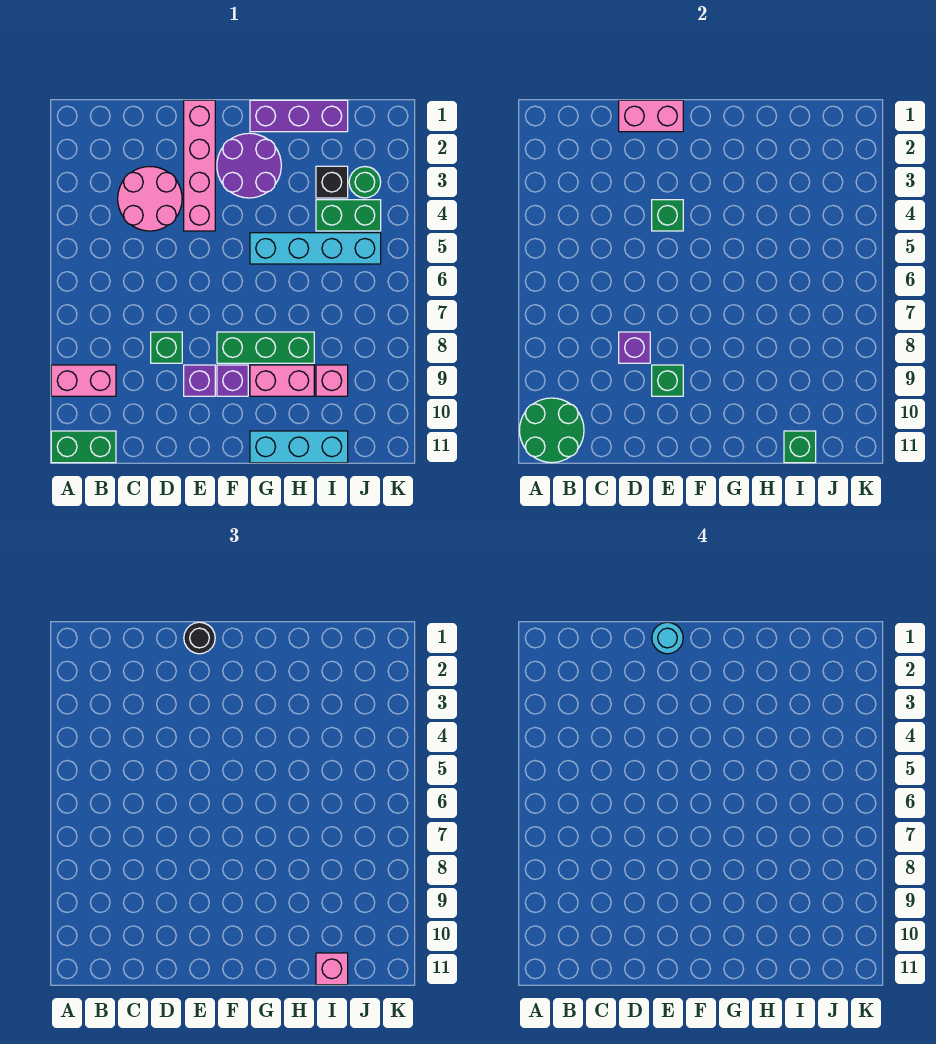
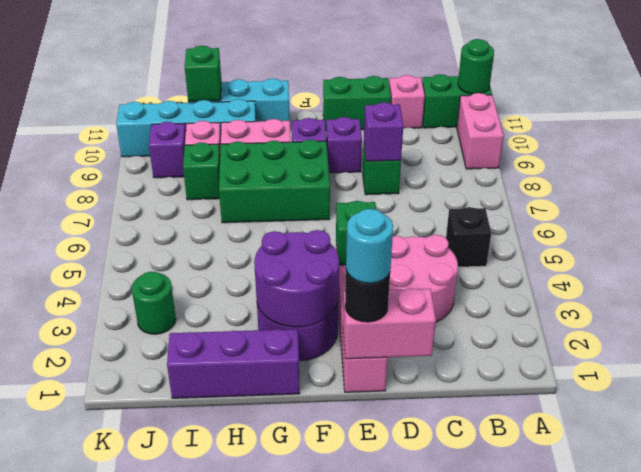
pink 1x2 brick [51,365,116,396] -> pink 1x2 brick turned to [457,93,504,169]
green 2x2 round brick [519,398,584,463] -> green 1x1 round brick [458,39,494,94]
green 1x1 brick [652,365,683,396] -> green 1x1 brick moved to [183,143,220,200]
none -> purple 2x2 round brick [254,230,339,327]
green 1x3 brick [217,332,314,363] -> green 2x3 brick [219,140,330,223]
cyan 1x4 brick [250,233,381,264] -> cyan 1x4 brick moved to [116,99,256,157]
black 1x1 brick [316,166,348,198] -> black 1x1 brick moved to [446,207,491,267]
green 1x2 brick [316,200,381,231] -> green 1x2 brick moved to [323,76,391,130]
pink 1x1 brick [316,953,348,985] -> pink 1x1 brick moved to [389,75,425,128]
none -> purple 1x1 brick [149,122,186,178]

